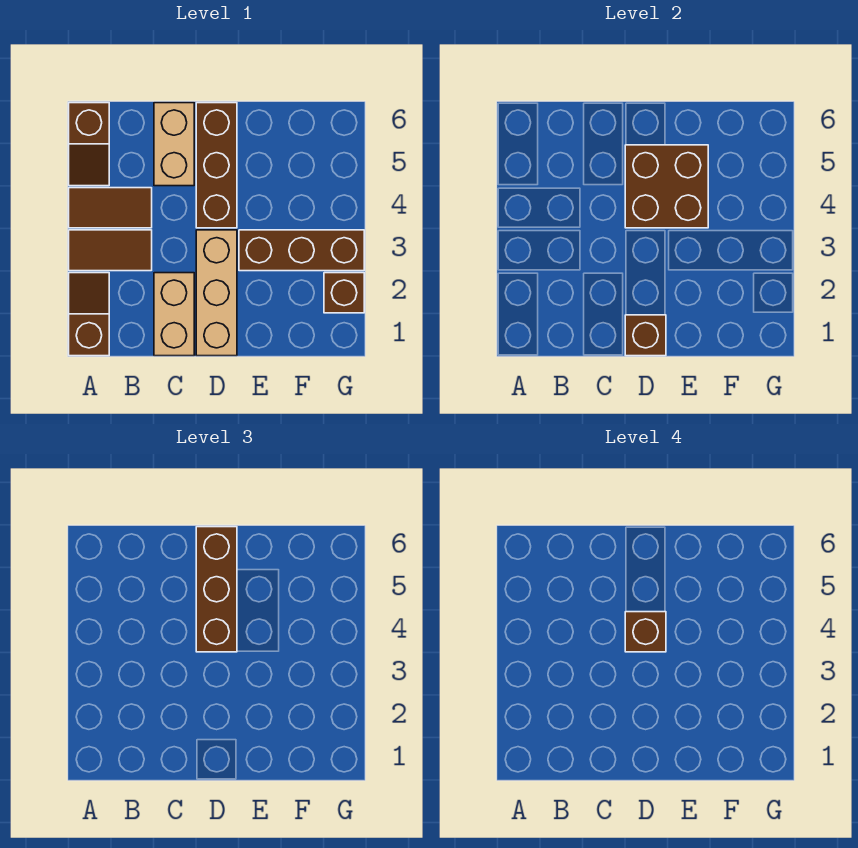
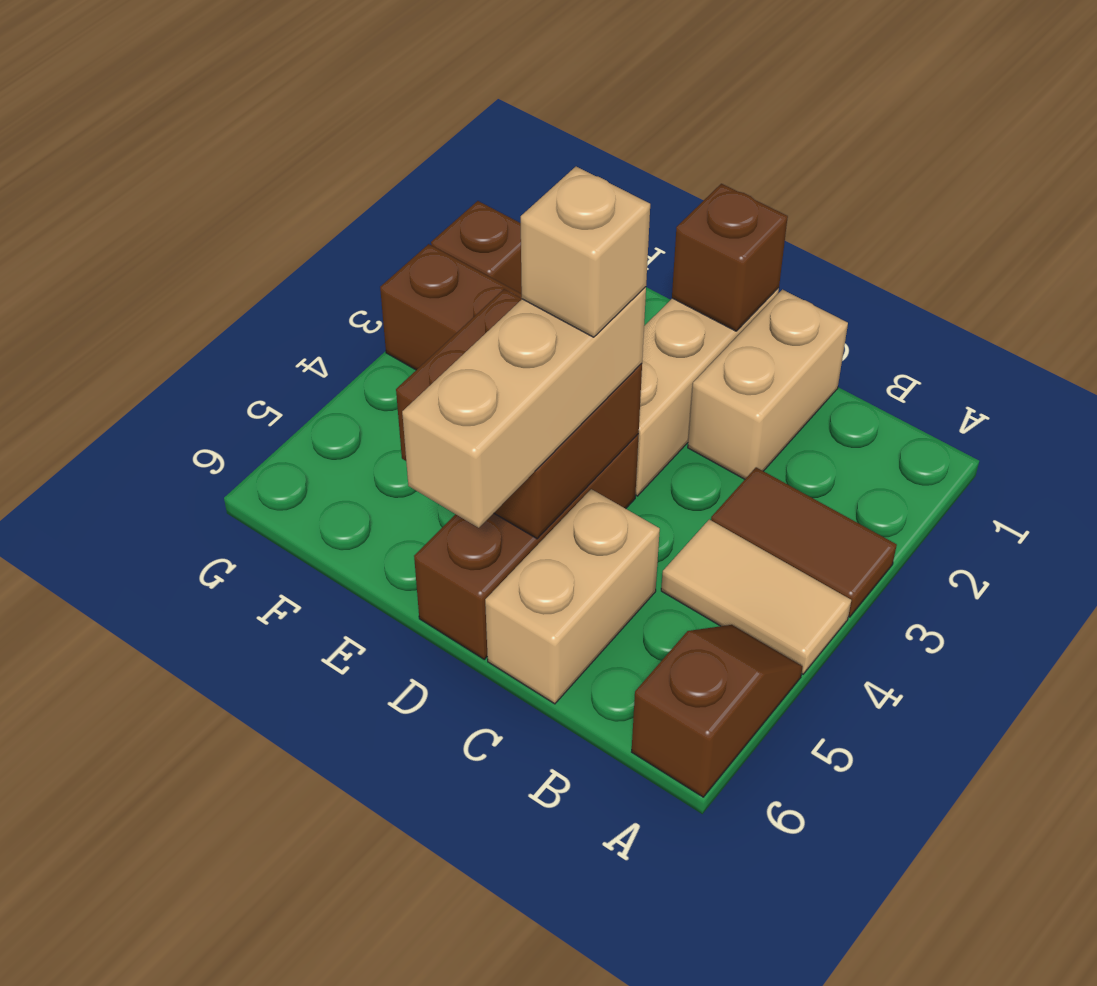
brown 1x2 slope [69,273,109,356] -> none
brown 1x2 tile [69,188,152,228] -> tan 1x2 tile [661,519,851,674]
brown 1x3 brick [196,527,237,652] -> tan 1x3 brick [402,287,646,528]
brown 1x1 brick [625,612,666,652] -> tan 1x1 brick [521,167,650,337]

